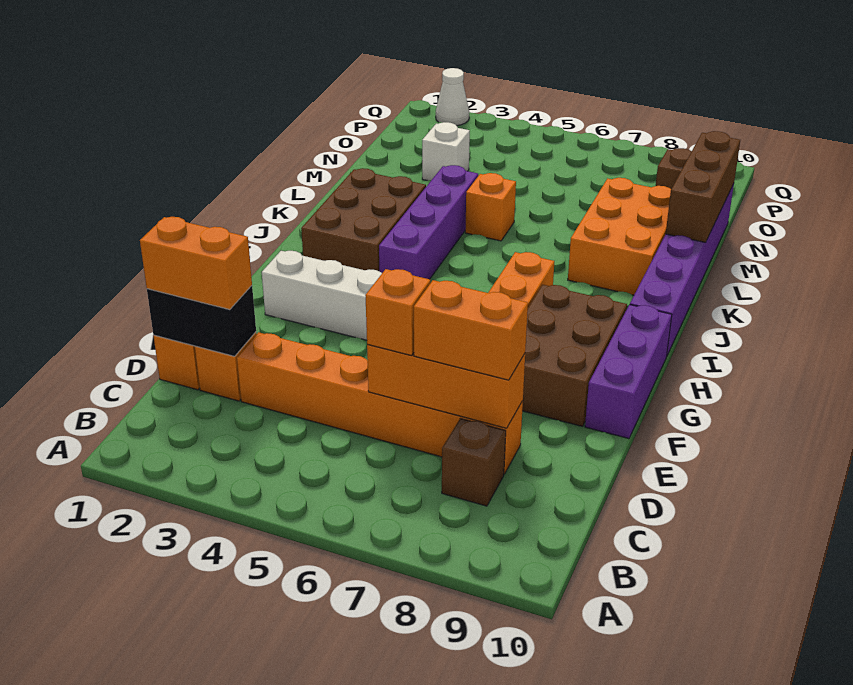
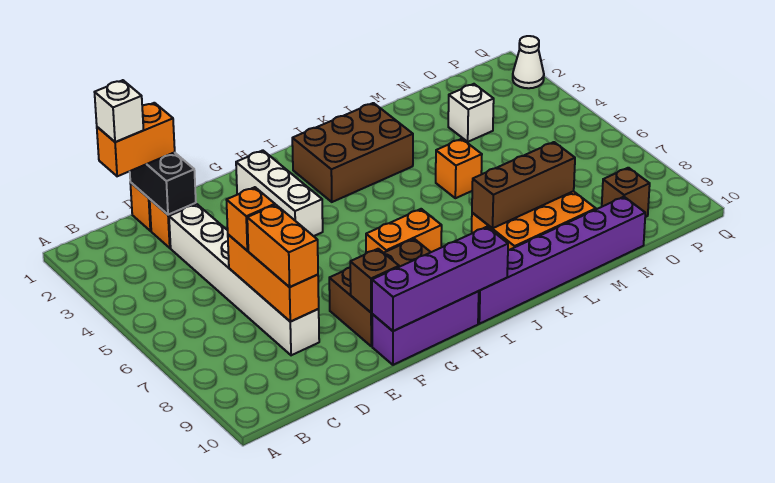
none -> white 1x1 brick [95,80,144,142]
brown 1x1 brick [442,418,506,506] -> brown 1x1 brick moved to [350,249,399,312]
orange 1x2 brick [140,217,252,310] -> orange 1x2 brick turned to [97,103,175,176]
orange 1x6 brick [237,332,523,474] -> white 1x6 brick [169,204,319,355]
purple 1x4 brick [379,165,478,279] -> purple 1x4 brick moved to [372,227,508,331]
brown 1x3 brick [666,131,740,243] -> brown 1x3 brick moved to [472,142,575,228]

